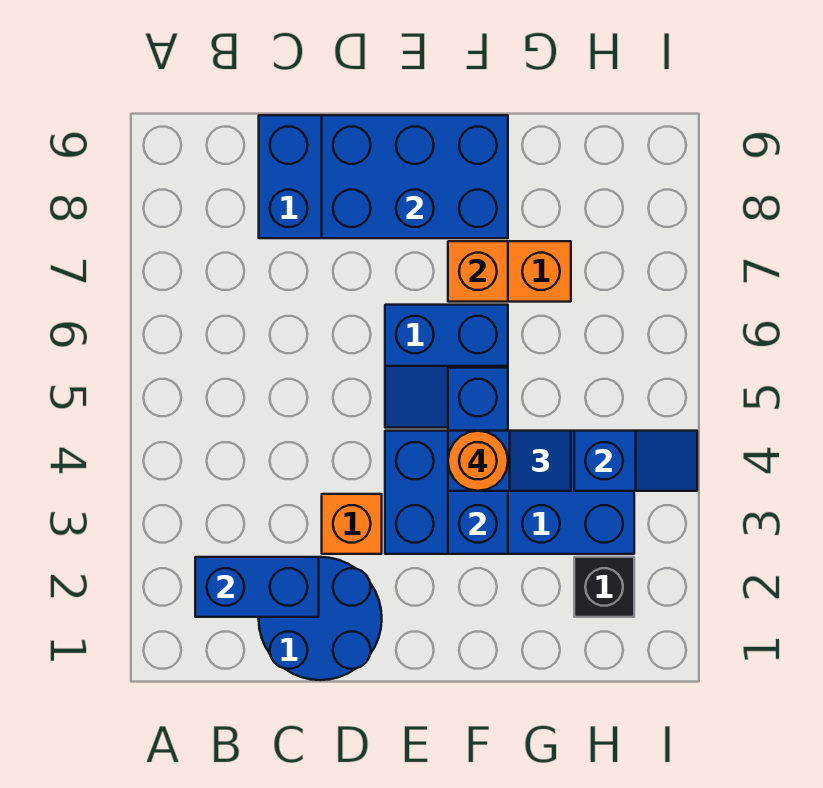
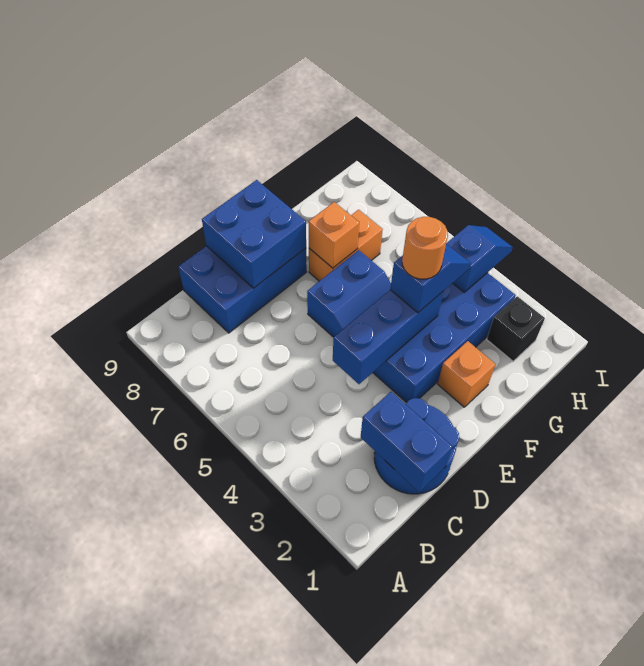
blue 1x2 brick [195,557,319,617] -> blue 1x2 brick turned to [361,392,453,492]
orange 1x1 brick [322,494,382,554] -> orange 1x1 brick moved to [438,341,495,407]
blue 2x3 brick [322,115,508,238] -> blue 2x2 brick [202,180,306,288]
blue 1x3 brick [448,368,508,554] -> blue 1x3 brick turned to [333,290,443,384]

